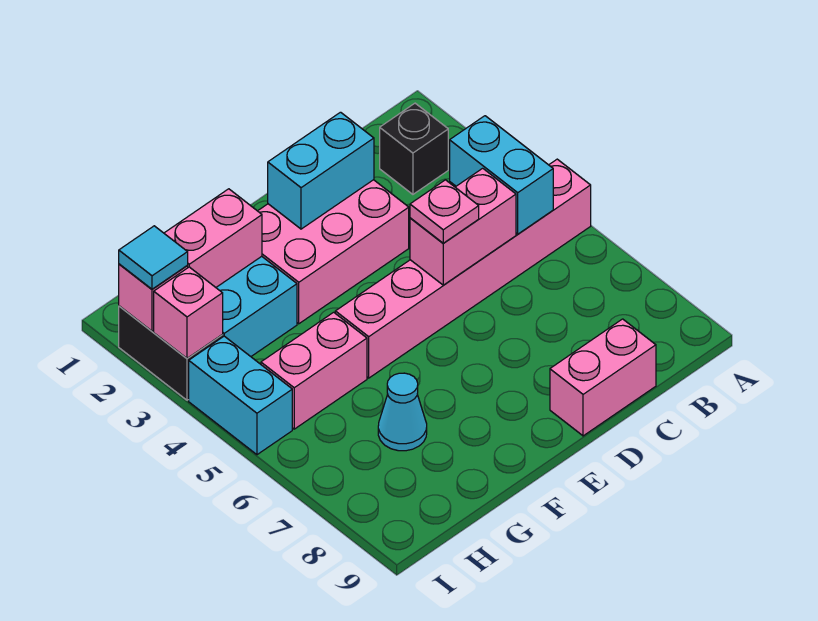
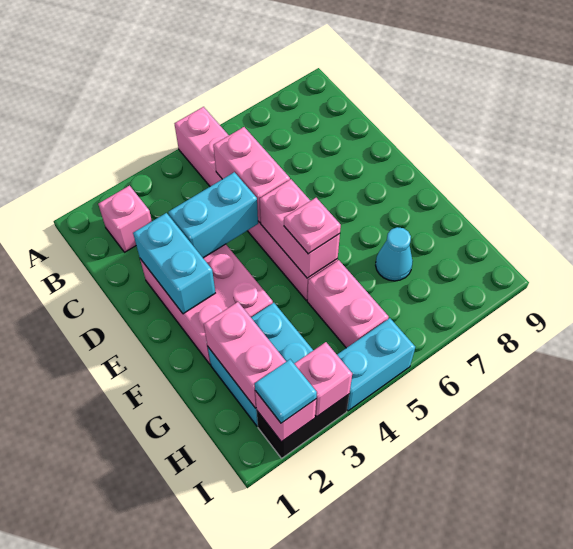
black 1x1 brick [380,103,448,194] -> pink 1x1 brick [98,186,152,252]
cyan 1x2 brick [450,116,553,234] -> cyan 1x2 brick moved to [168,172,258,258]
pink 1x2 brick [550,319,656,436] -> pink 1x2 brick moved to [260,179,340,278]
pink 1x1 plate [410,180,479,243] -> pink 1x1 plate moved to [284,198,341,254]

